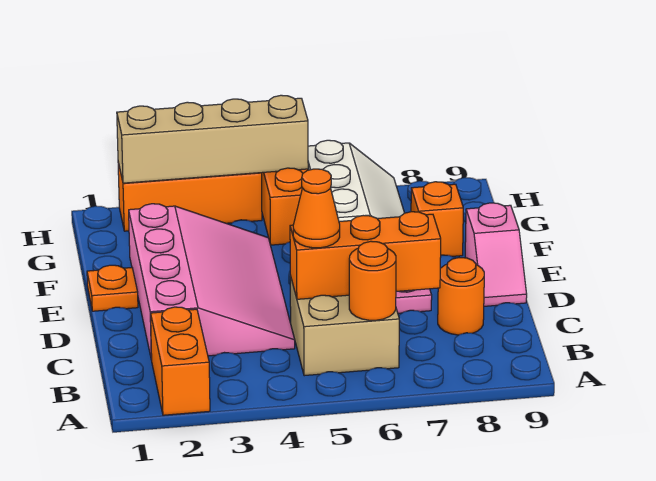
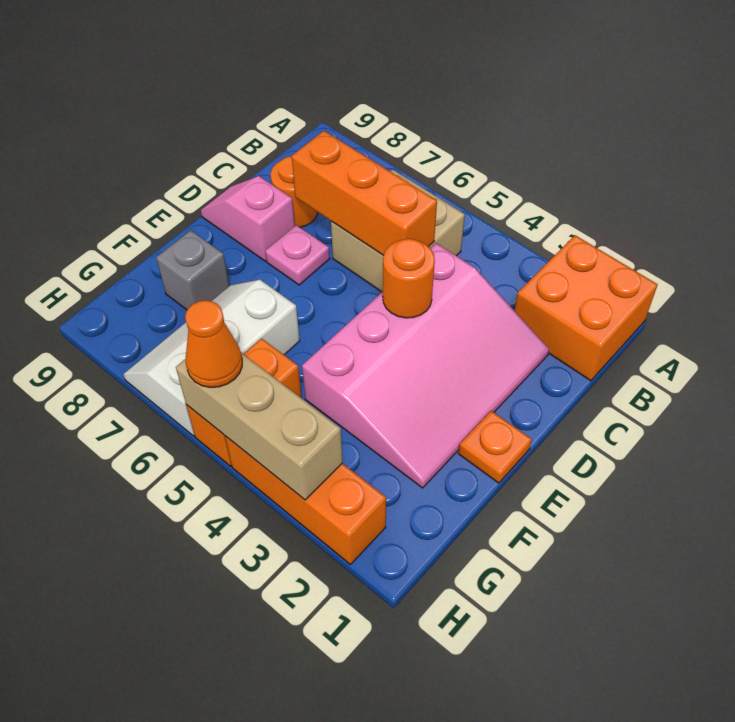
orange 1x2 brick [151,307,210,415] -> orange 2x2 brick [514,235,658,381]
orange 1x1 round brick [349,241,396,320] -> orange 1x1 round brick moved to [383,239,435,318]
pink 3x4 slope [129,204,295,360] -> pink 3x4 slope turned to [302,243,549,488]
orange 1x1 cone [293,169,340,248] -> orange 1x1 cone moved to [185,300,242,387]
pink 1x2 slope [465,203,527,306] -> pink 1x2 slope turned to [201,176,295,261]
orange 1x1 brick [411,182,463,256] -> grey 1x1 brick [156,230,229,310]
tan 1x4 brick [117,95,308,183] -> tan 1x3 brick [176,353,343,500]

